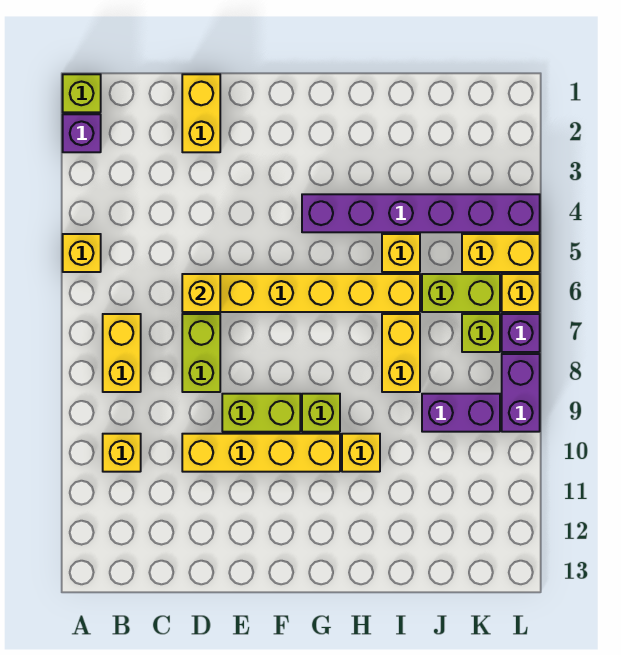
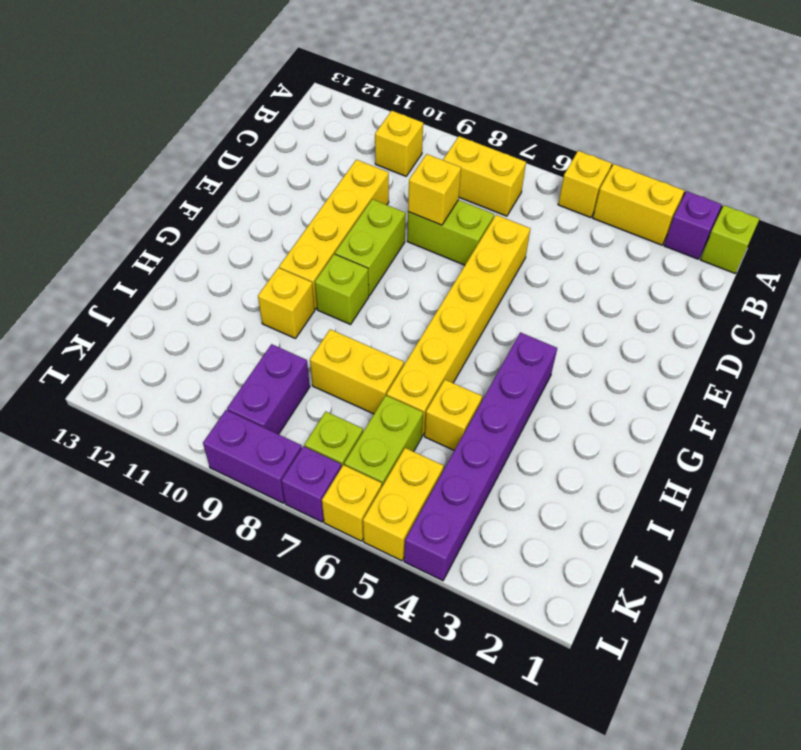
yellow 1x2 brick [182,74,220,152] -> yellow 1x2 brick moved to [593,164,684,245]
yellow 1x1 brick [182,274,220,312] -> yellow 1x1 brick moved to [408,154,461,225]

